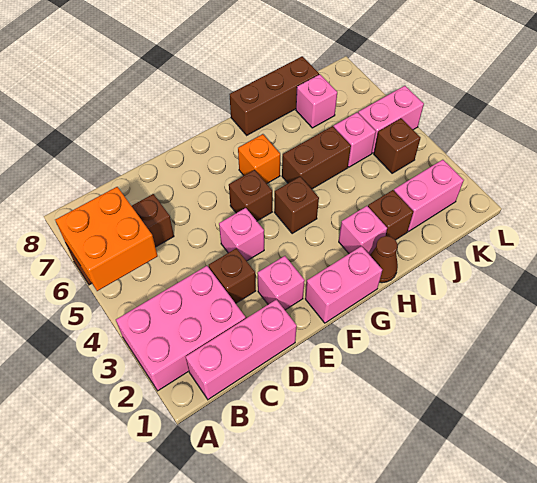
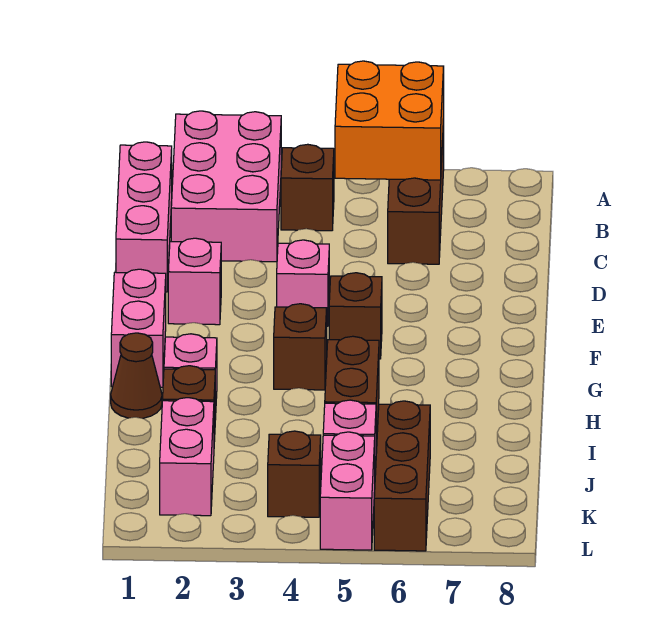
brown 1x1 brick [209,248,256,303] -> brown 1x1 brick moved to [281,144,334,231]
orange 1x1 brick [238,134,280,184] -> none
brown 1x3 brick [229,56,319,135] -> brown 1x3 brick moved to [374,401,430,551]
pink 1x1 brick [296,74,337,128] -> none

